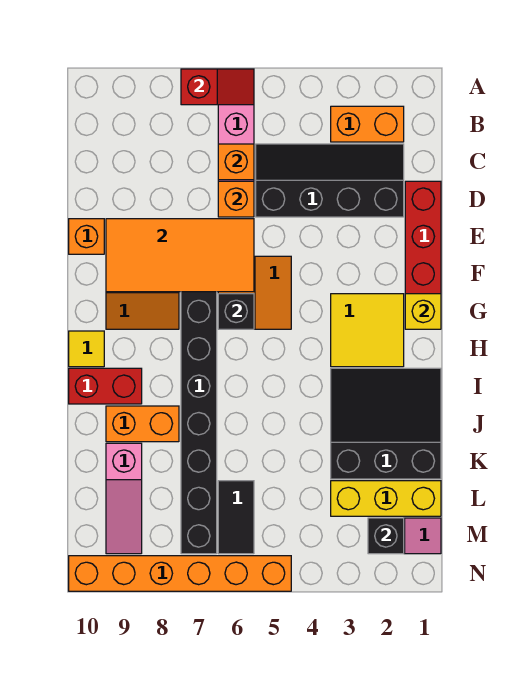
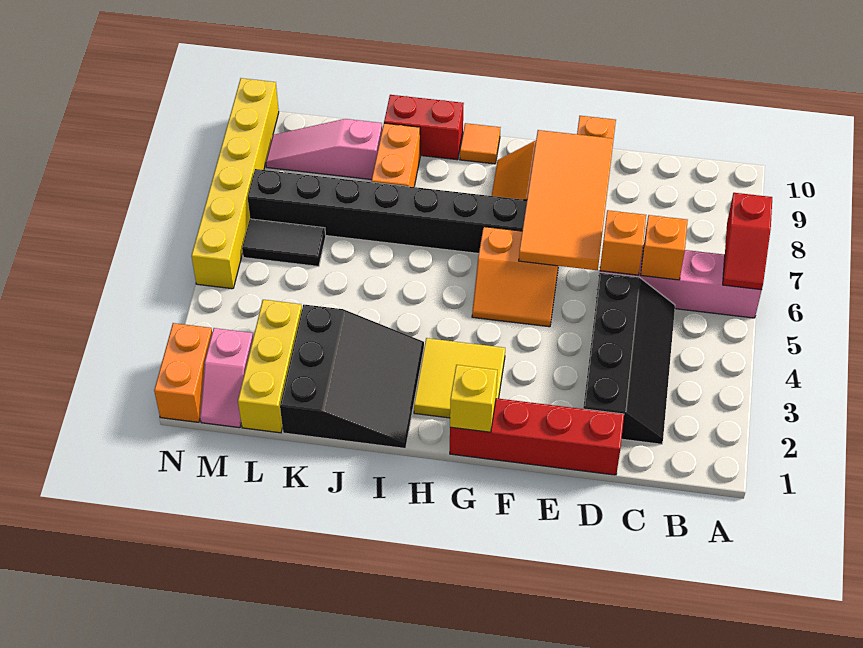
orange 1x2 brick [331,106,404,142] -> orange 1x2 brick moved to [154,323,212,422]
black 1x1 brick [218,294,254,329] -> none
yellow 1x1 tile [69,331,104,367] -> orange 1x1 tile [460,123,501,164]
red 1x2 brick [69,368,142,404] -> red 1x2 brick turned to [384,95,464,160]
black 1x1 brick [368,518,404,554] -> none
orange 1x6 brick [69,556,291,591] -> yellow 1x6 brick [191,78,279,289]

